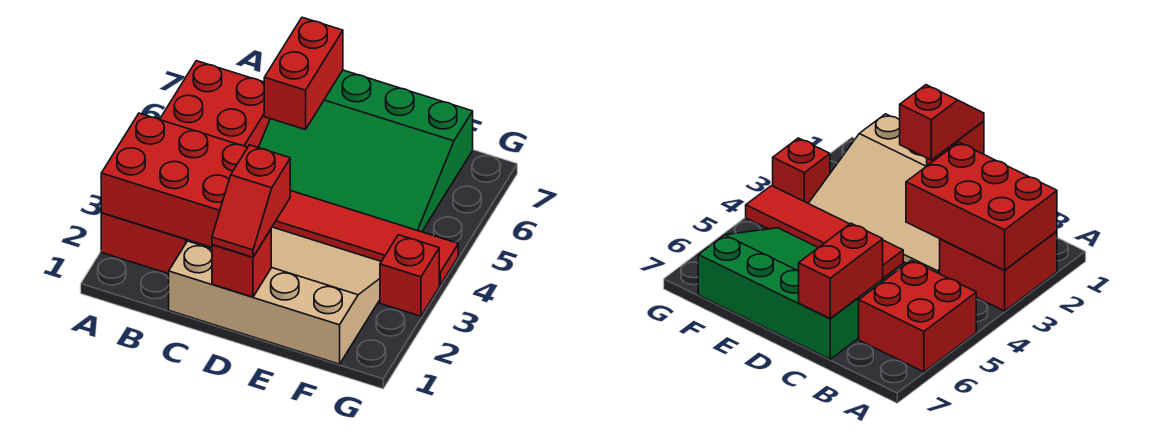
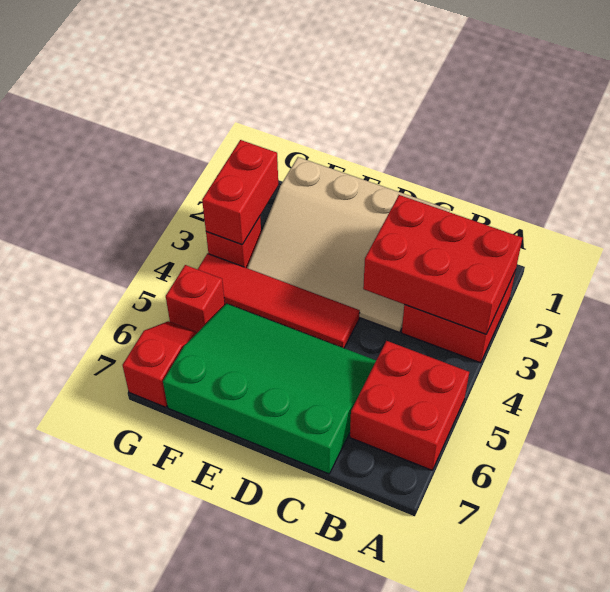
red 1x2 brick [264,17,343,130] -> red 1x2 brick moved to [202,140,278,245]
red 1x1 brick [212,230,271,297] -> red 1x1 brick moved to [166,265,225,332]
red 1x2 slope [212,145,290,257] -> red 1x2 slope moved to [122,321,198,407]

